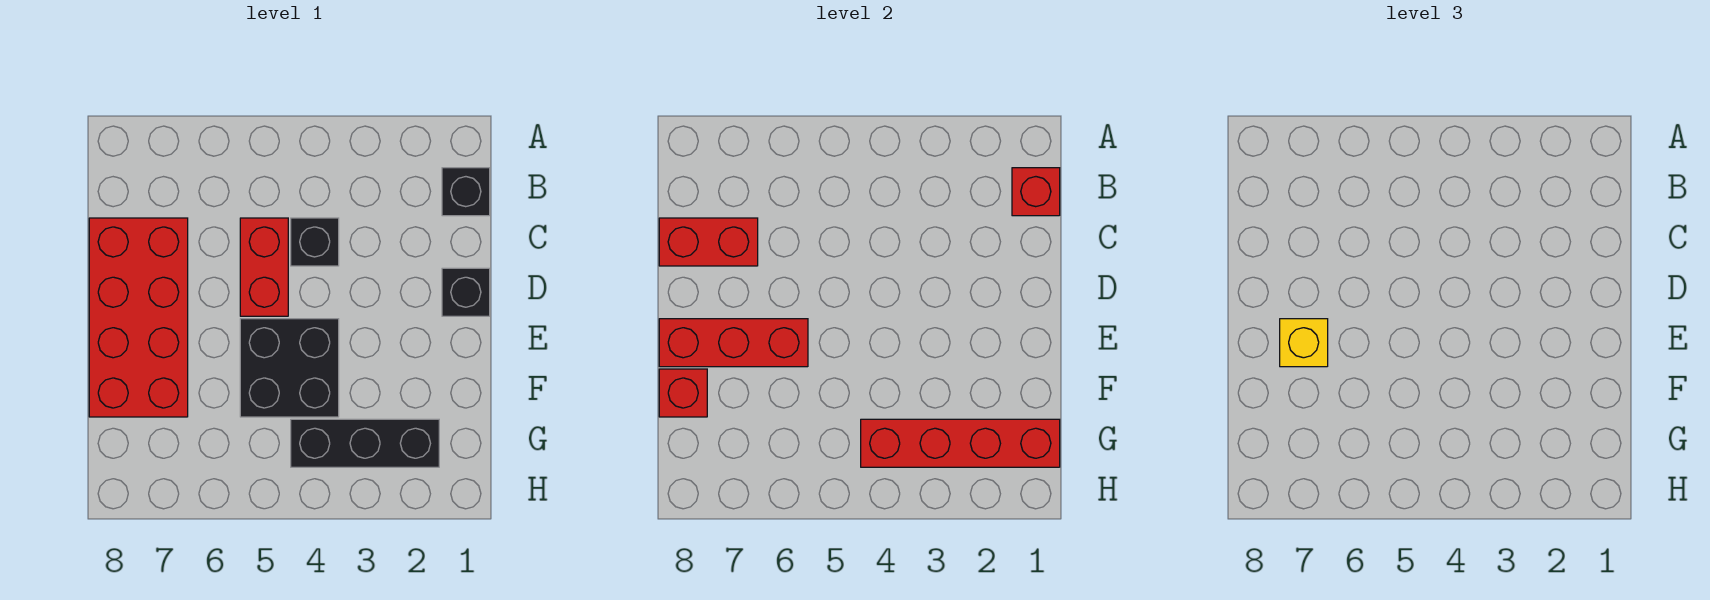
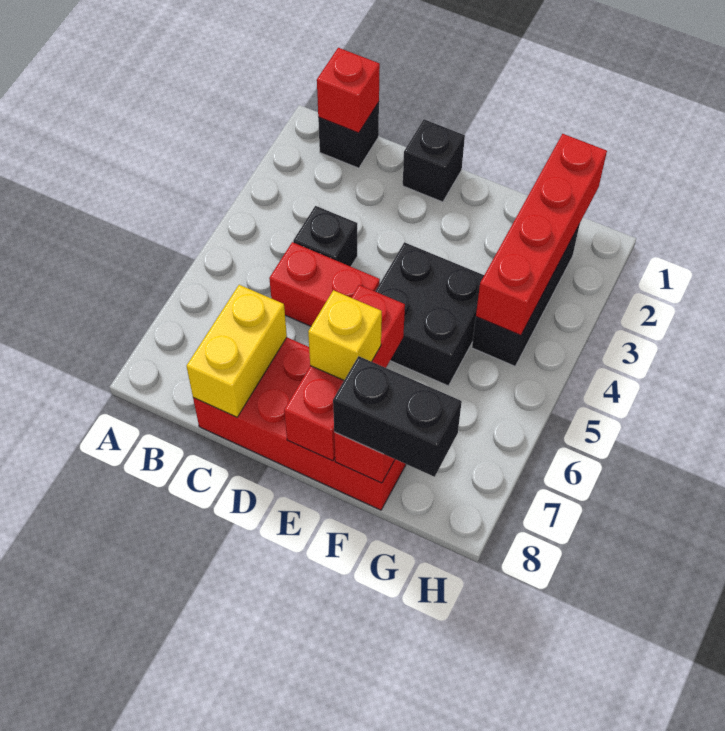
red 1x2 brick [659,218,758,266] -> yellow 1x2 brick [187,285,287,417]
none -> black 1x2 brick [333,356,462,477]

